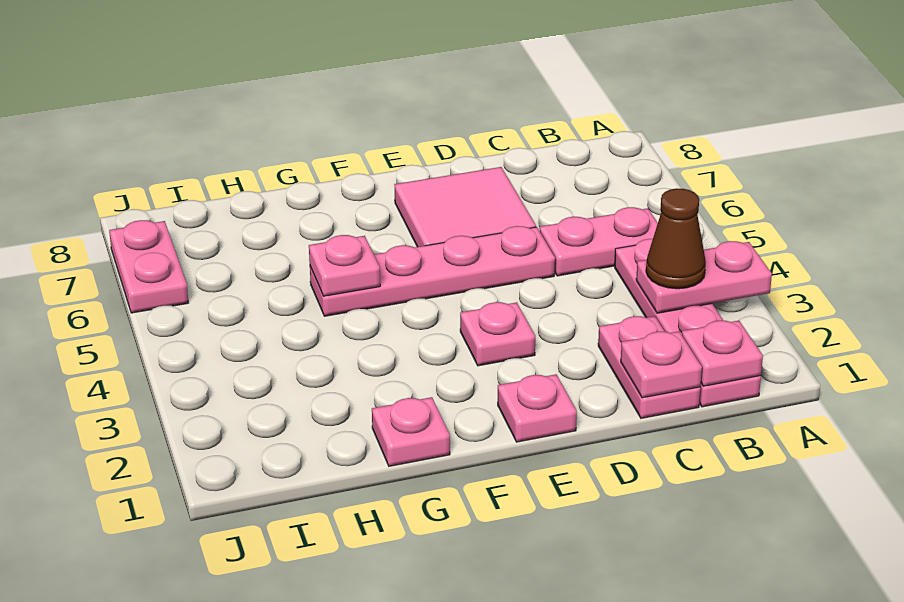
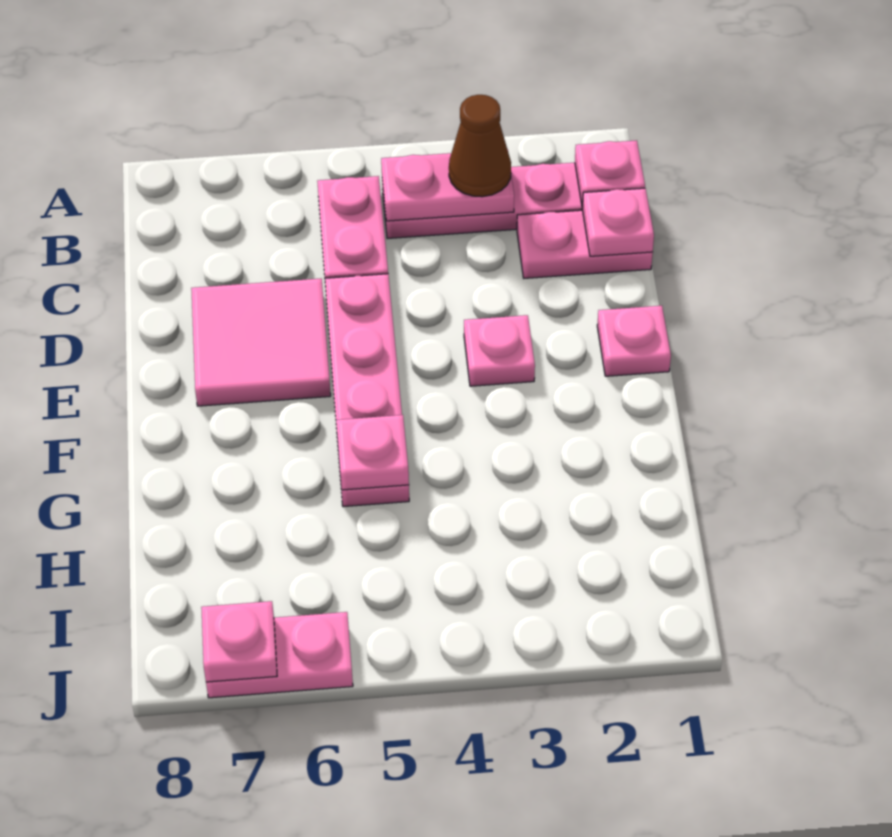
pink 1x2 plate [636,241,772,313] -> pink 1x2 plate turned to [381,153,514,221]
pink 1x1 plate [372,397,450,466] -> pink 1x1 plate moved to [201,601,277,682]

